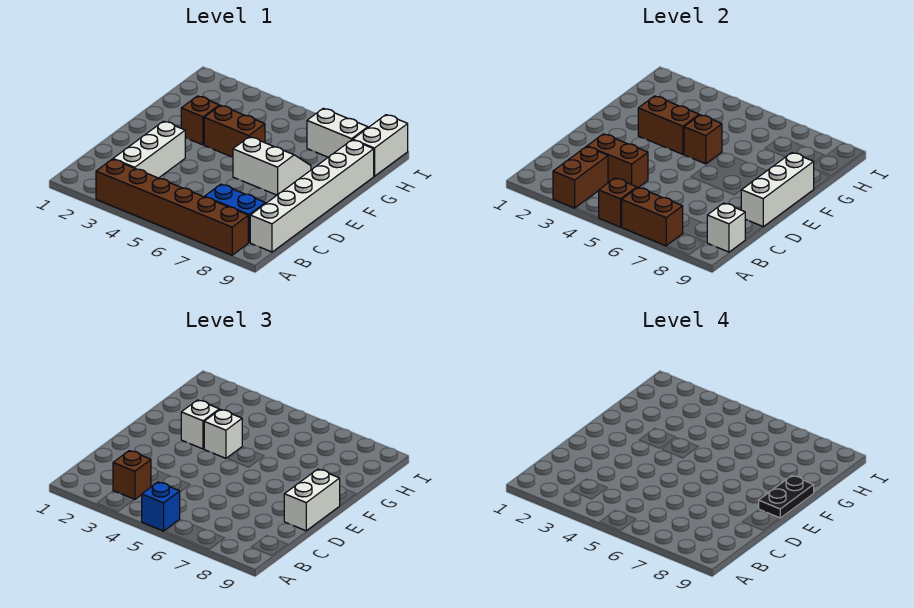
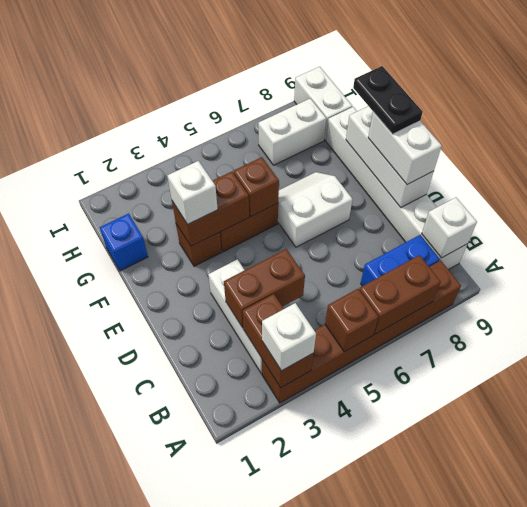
blue 1x1 brick [142,482,180,531] -> blue 1x1 brick moved to [100,213,148,271]
brown 1x1 brick [113,451,151,500] -> none
white 1x1 brick [204,409,242,458] -> white 1x1 brick moved to [262,303,316,371]

